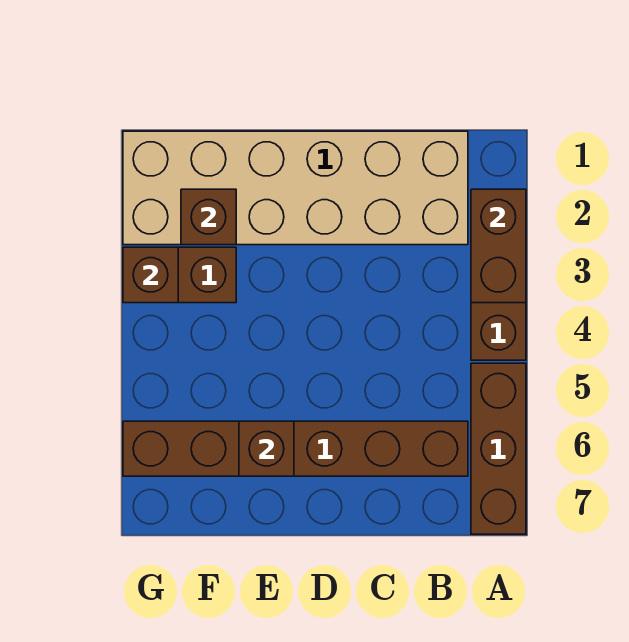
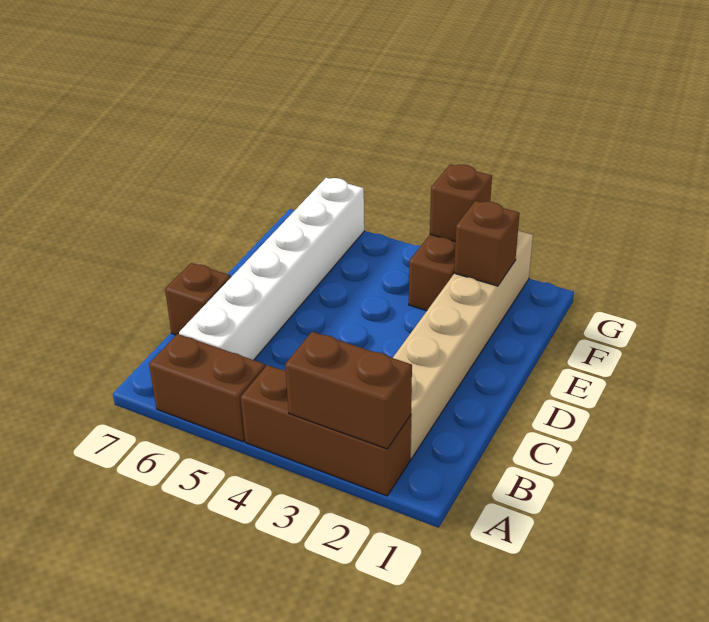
brown 1x3 brick [471,363,526,534] -> brown 1x2 brick [149,334,265,442]
tan 2x6 brick [123,131,468,245] -> tan 1x6 brick [393,231,533,459]
brown 1x6 brick [123,421,468,476] -> white 1x6 brick [179,178,364,360]
brown 1x1 brick [239,421,294,476] -> brown 1x1 brick moved to [165,263,231,335]

